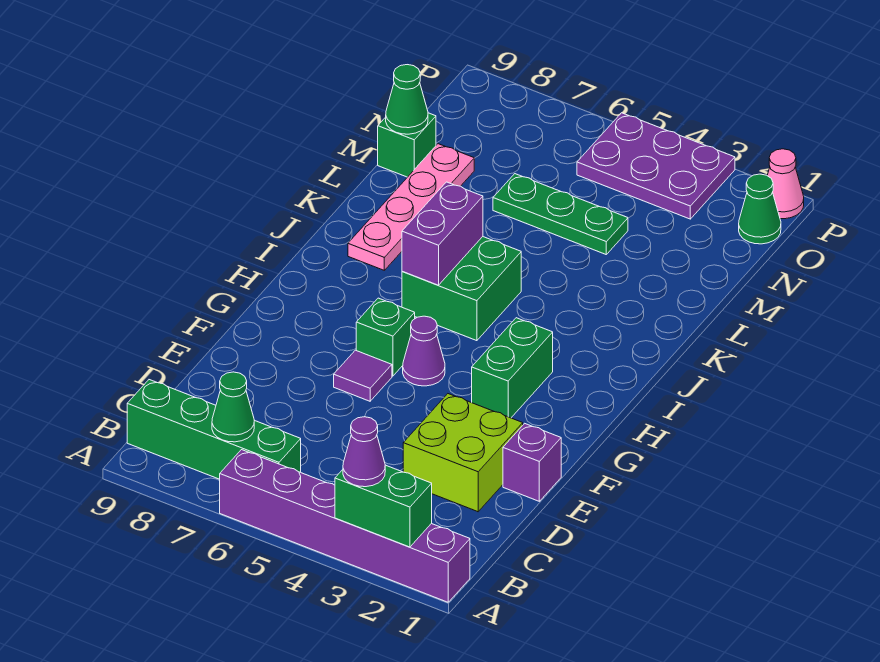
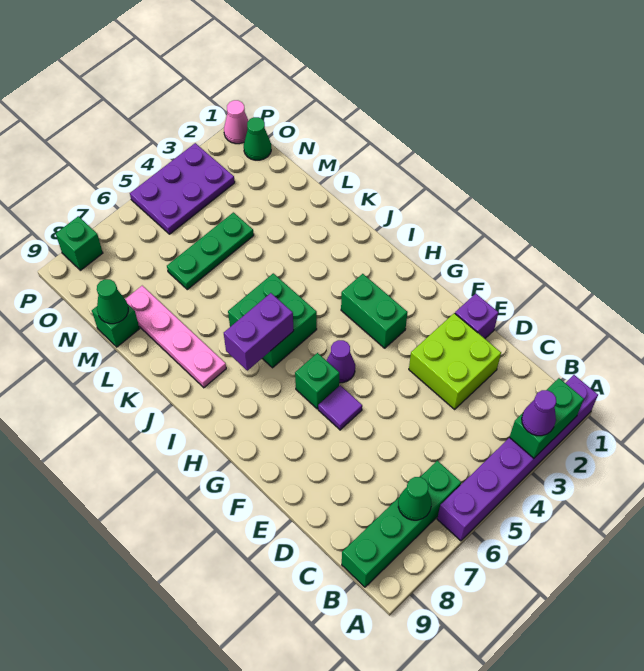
purple 1x2 brick [402,182,483,285] -> purple 1x2 brick turned to [224,293,294,371]
none -> green 1x1 brick [56,216,103,270]

